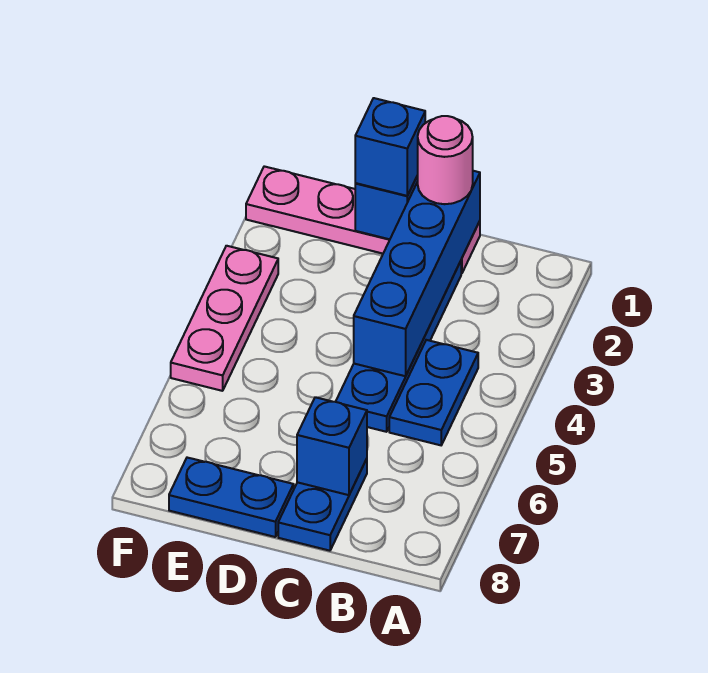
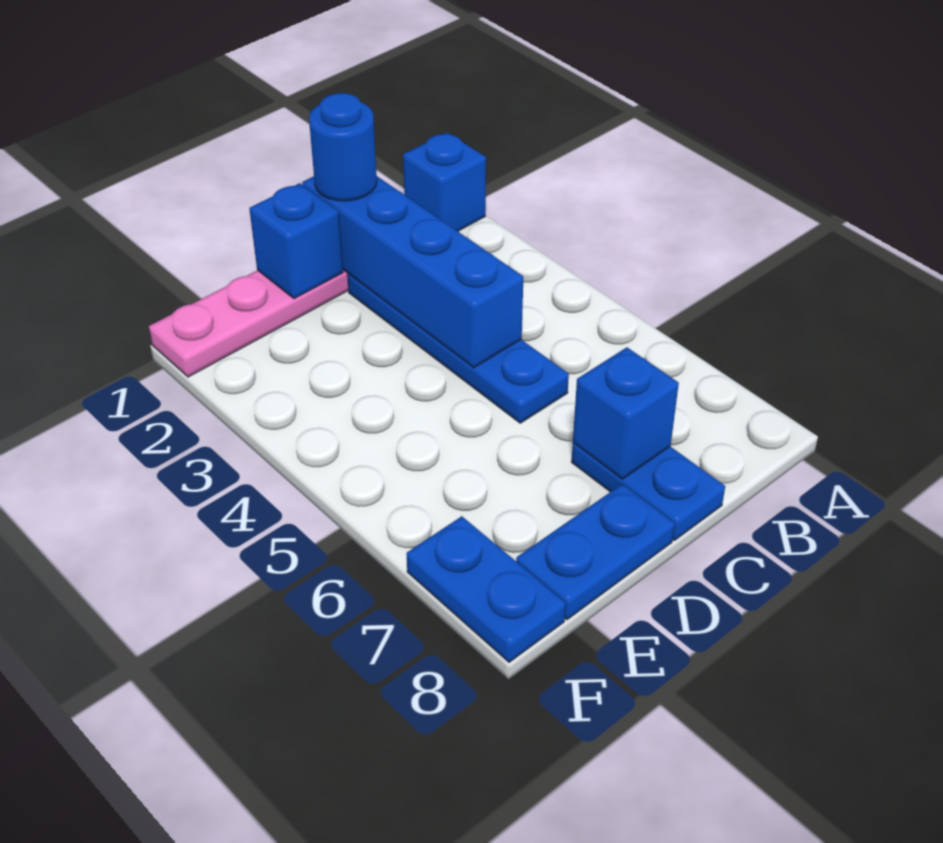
blue 1x2 plate [389,340,478,445] -> blue 1x2 plate moved to [407,516,565,662]
pink 1x1 round brick [417,116,473,204] -> blue 1x1 round brick [309,93,377,201]
blue 1x1 brick [355,98,425,196] -> blue 1x1 brick moved to [403,132,486,231]
pink 1x3 plate [171,246,278,391] -> none

